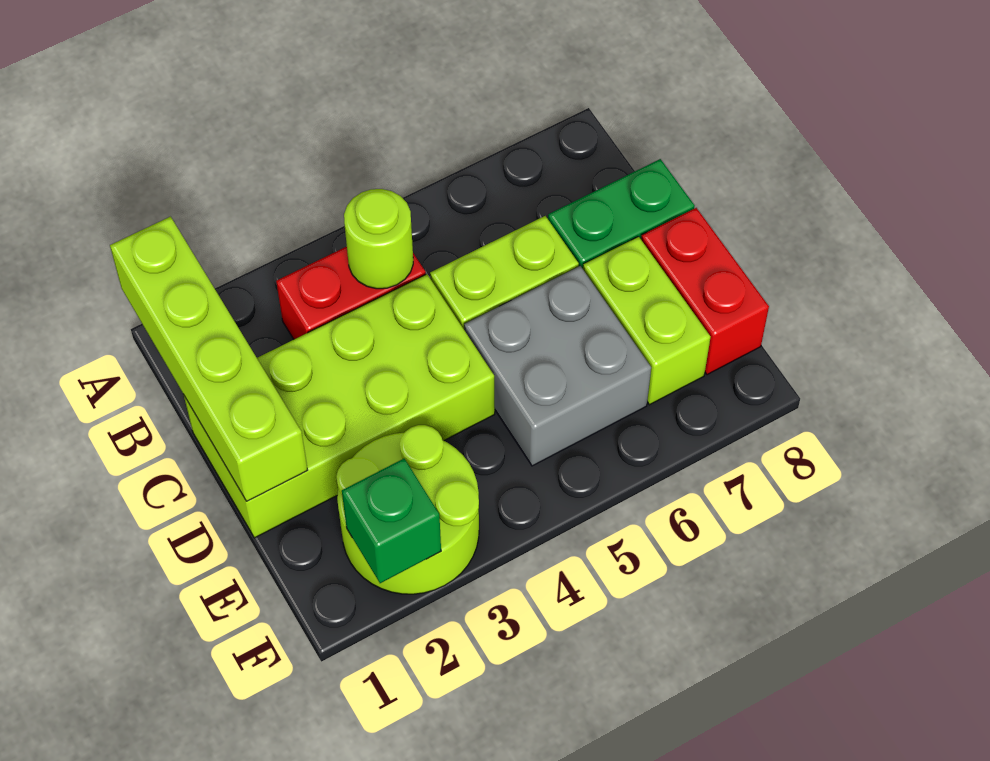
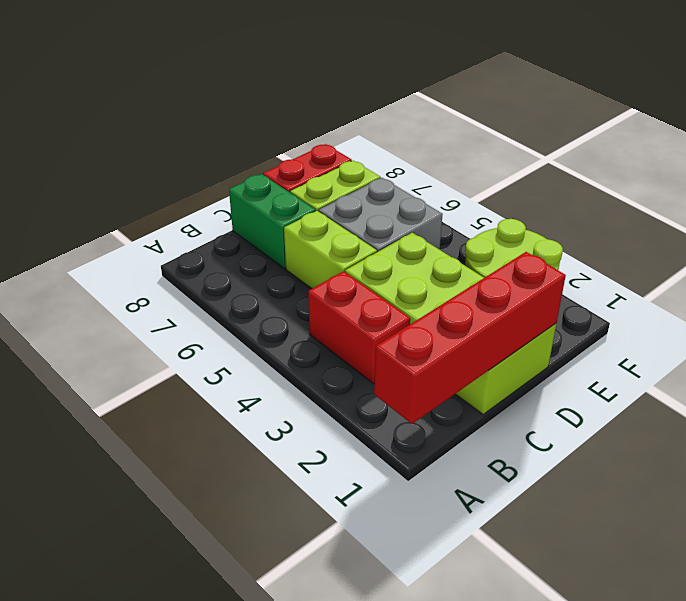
lime 1x4 brick [110,217,307,501] -> red 1x4 brick [374,252,566,424]
lime 1x1 round brick [344,189,413,289] -> none
green 1x1 brick [342,459,441,583] -> none

